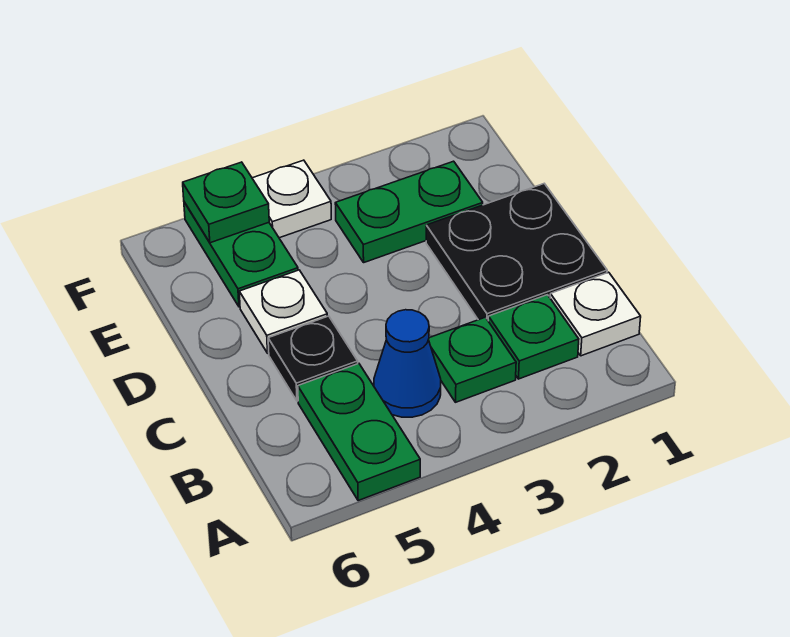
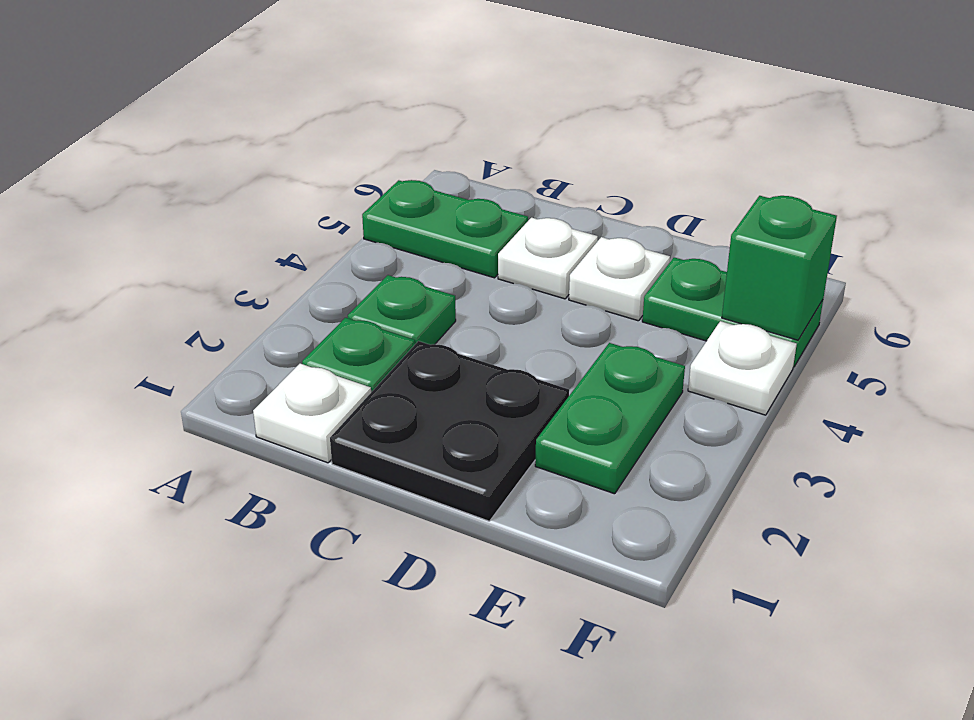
blue 1x1 cone [374,310,441,417] -> none
black 1x1 plate [268,316,358,401] -> white 1x1 plate [498,218,598,299]
green 1x1 plate [183,162,269,243] -> green 1x1 brick [722,196,837,340]

